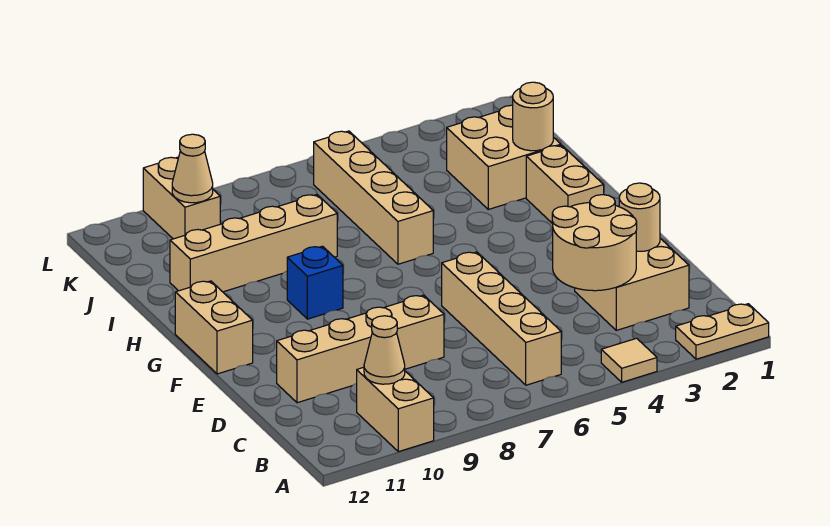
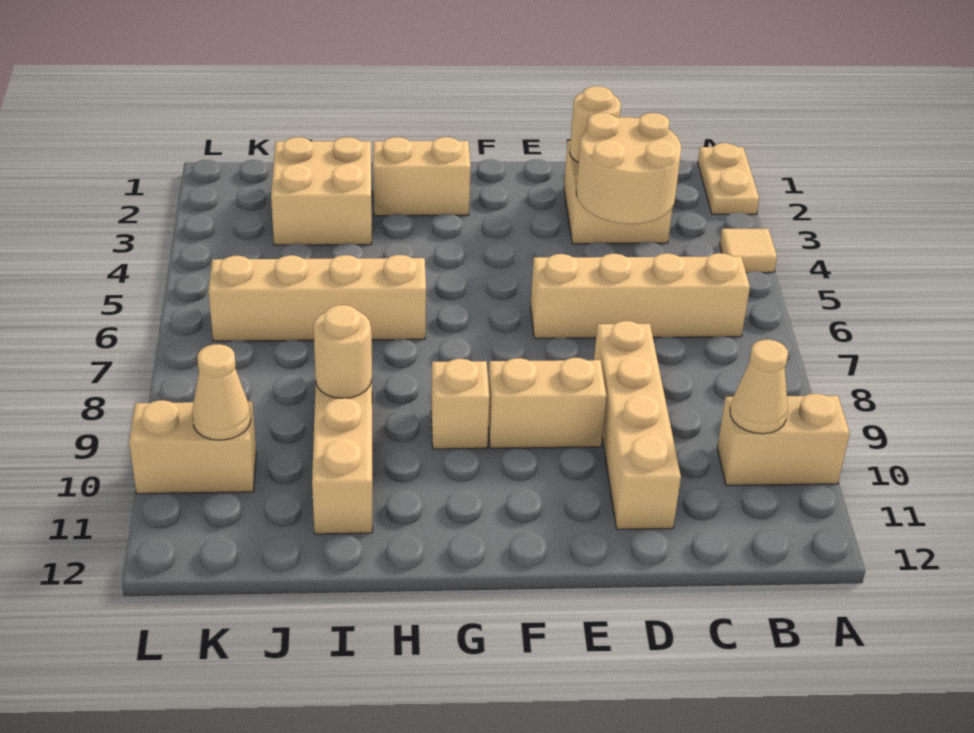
tan 1x2 brick [175,281,253,374] -> tan 1x2 brick moved to [488,358,606,448]
blue 1x1 brick [287,246,343,319] -> tan 1x1 brick [431,359,489,449]
tan 1x1 round brick [513,82,553,151] -> tan 1x1 round brick moved to [313,305,371,398]

